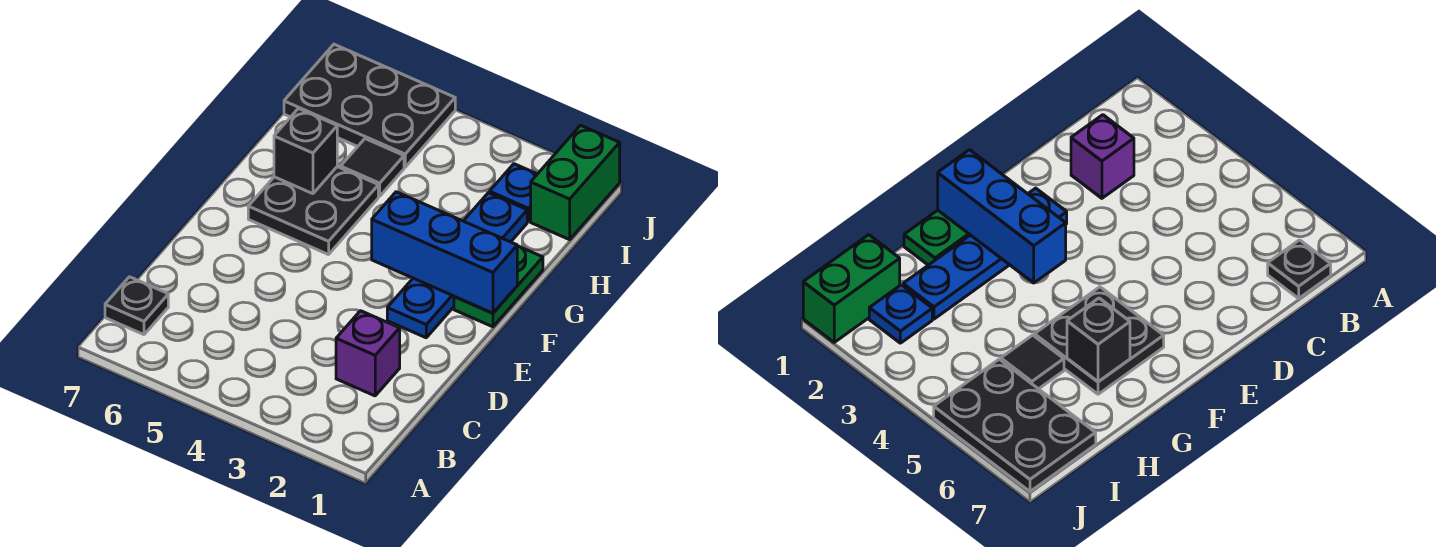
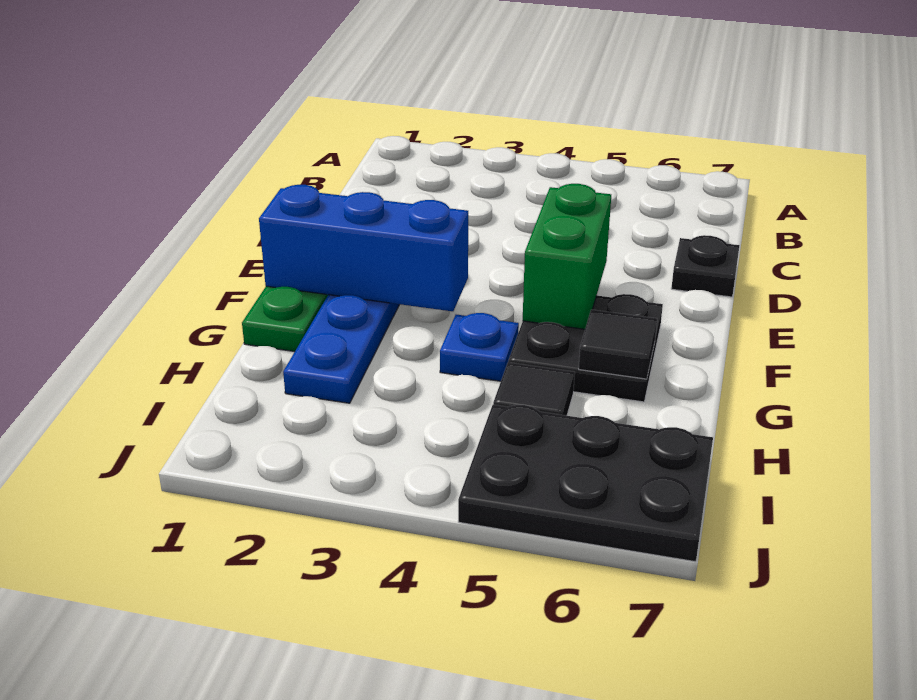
black 1x1 plate [105,277,168,335] -> black 1x1 plate moved to [671,235,740,297]
purple 1x1 brick [336,311,400,396] -> none
black 1x1 brick [274,108,337,194] -> black 1x1 tile [579,310,657,379]
green 1x2 brick [531,125,620,240] -> green 1x2 brick moved to [523,184,611,329]
blue 1x1 plate [489,164,537,222] -> blue 1x1 plate moved to [440,313,519,381]

